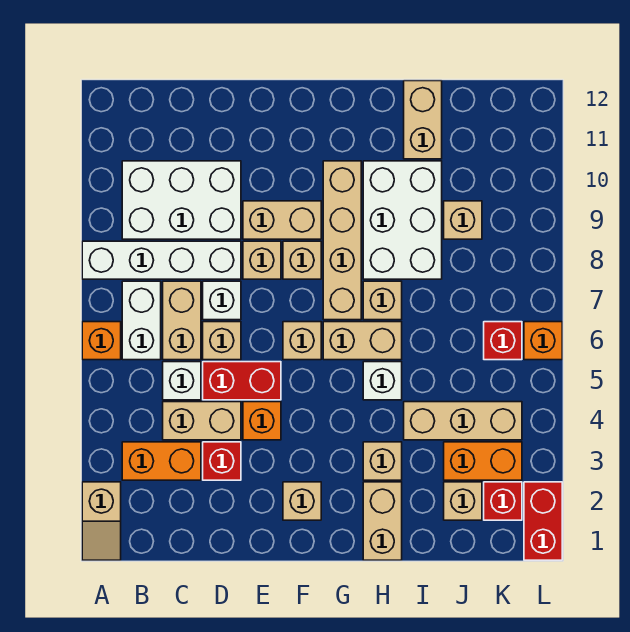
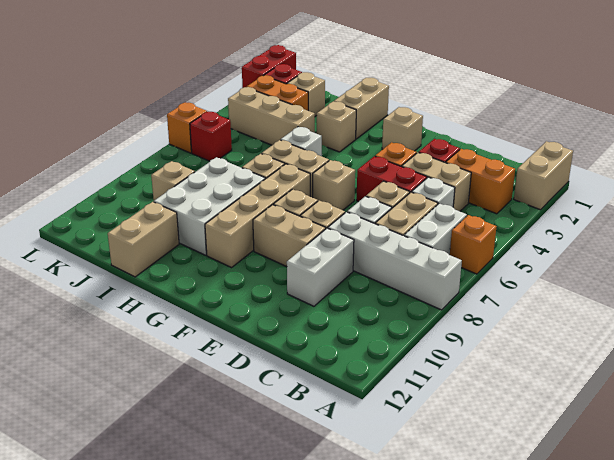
tan 1x2 slope [82,482,121,560] -> tan 1x2 brick [514,141,573,210]
white 2x3 brick [122,161,241,239] -> white 1x2 brick [287,228,354,306]

